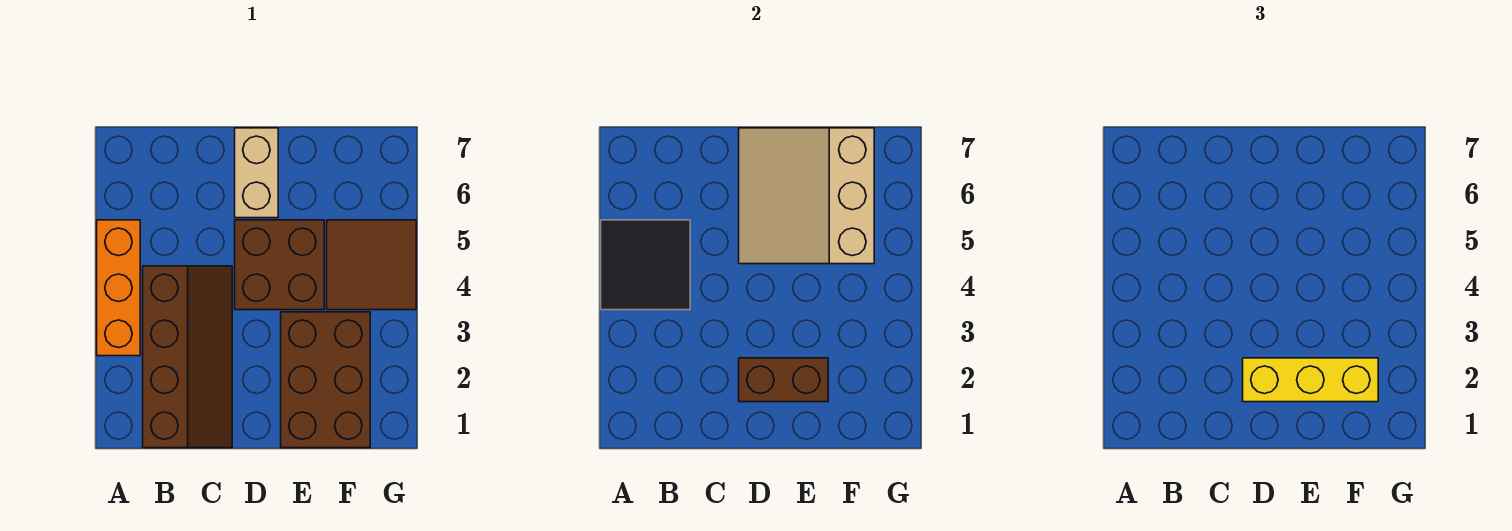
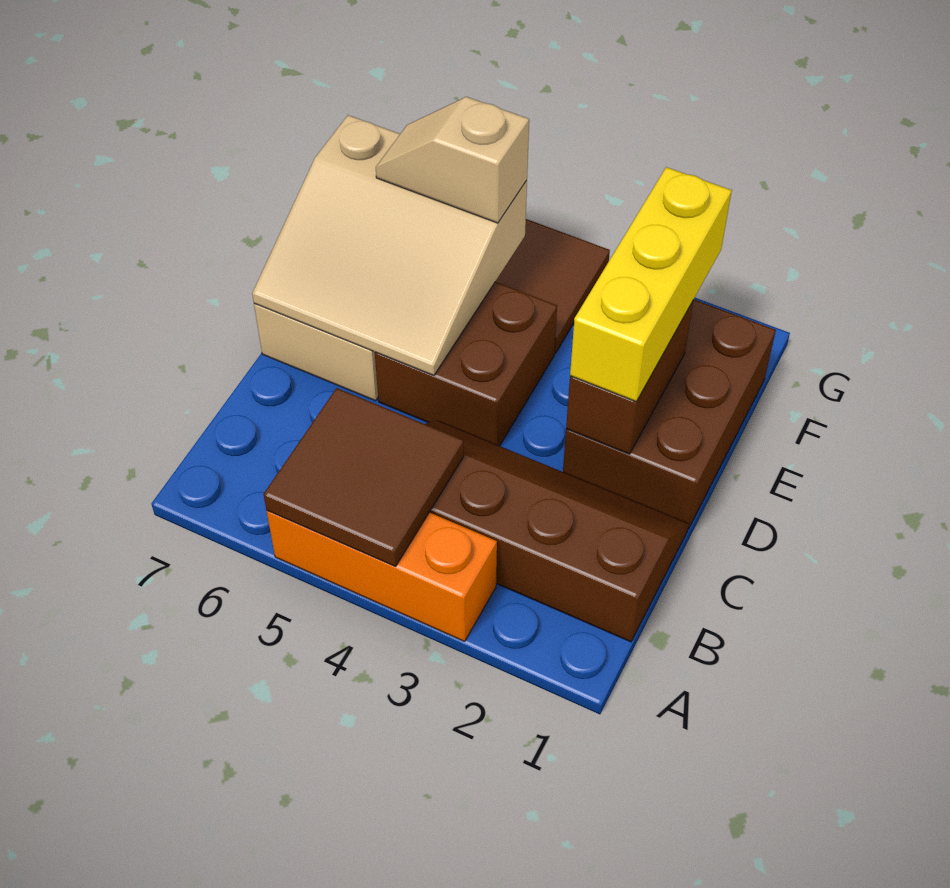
black 2x2 tile [601,220,690,310] -> brown 2x2 tile [263,388,464,567]
brown 2x3 brick [281,312,370,448] -> brown 2x3 brick turned to [563,299,776,529]
none -> tan 1x2 slope [376,97,529,223]

